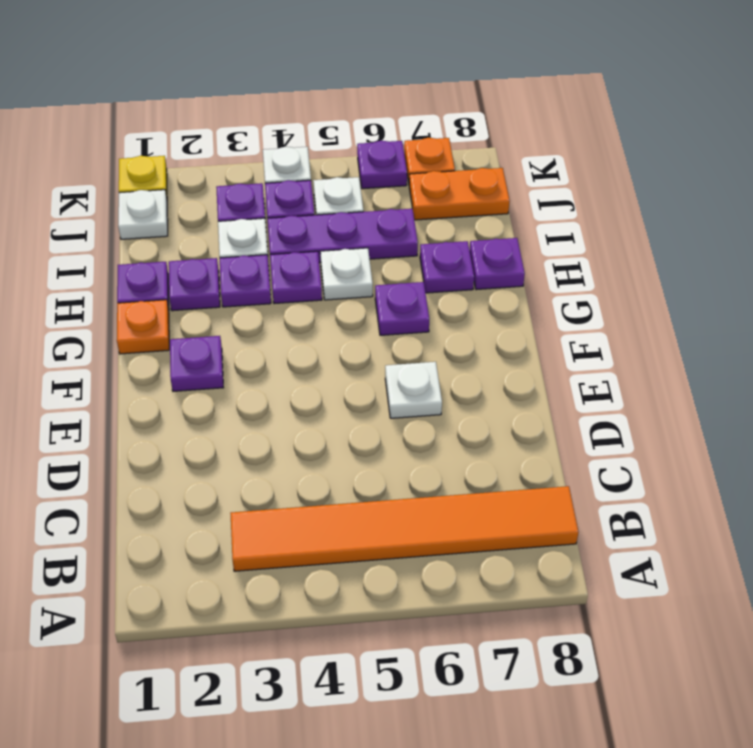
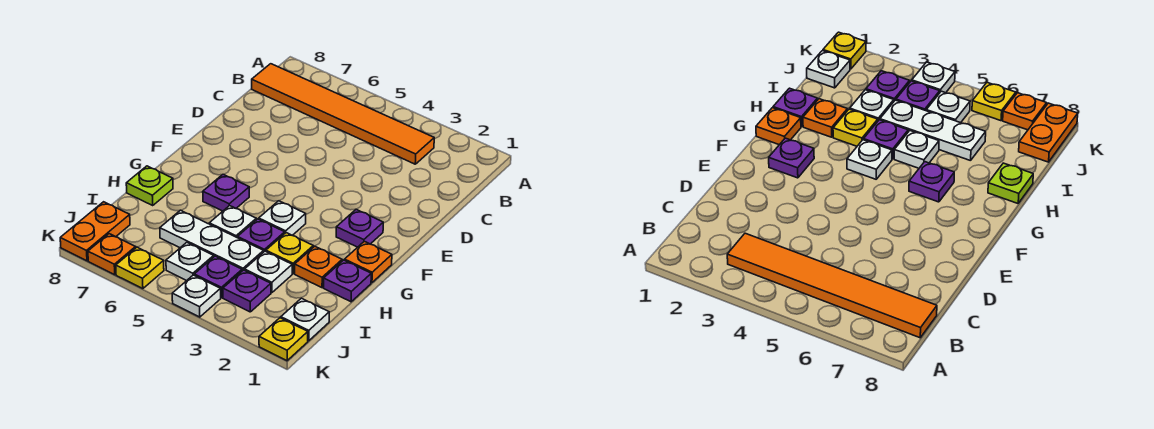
white 1x1 plate [385,362,442,418] -> white 1x1 plate moved to [259,201,306,235]
purple 1x1 plate [169,258,220,311] -> orange 1x1 plate [295,246,342,288]
purple 1x1 plate [220,255,271,307] -> yellow 1x1 plate [266,233,313,273]
purple 1x1 plate [420,241,474,293] -> none
purple 1x1 plate [470,238,525,290] -> lime 1x1 plate [126,166,173,205]
purple 1x3 plate [268,209,418,263] -> white 1x3 plate [160,210,264,271]
orange 1x2 plate [409,168,510,220] -> orange 1x2 plate turned to [60,202,130,261]
purple 1x1 plate [357,141,407,189] -> yellow 1x1 plate [116,247,164,289]

